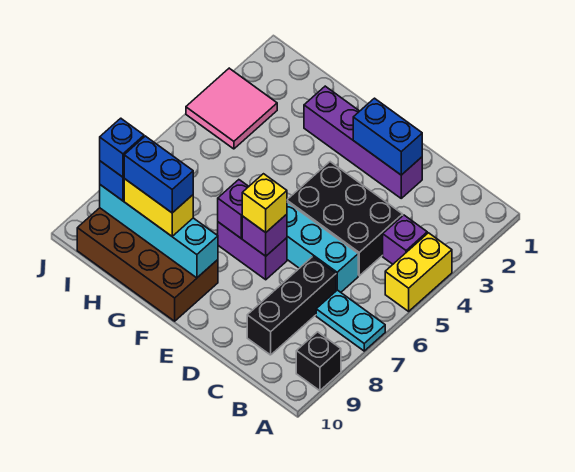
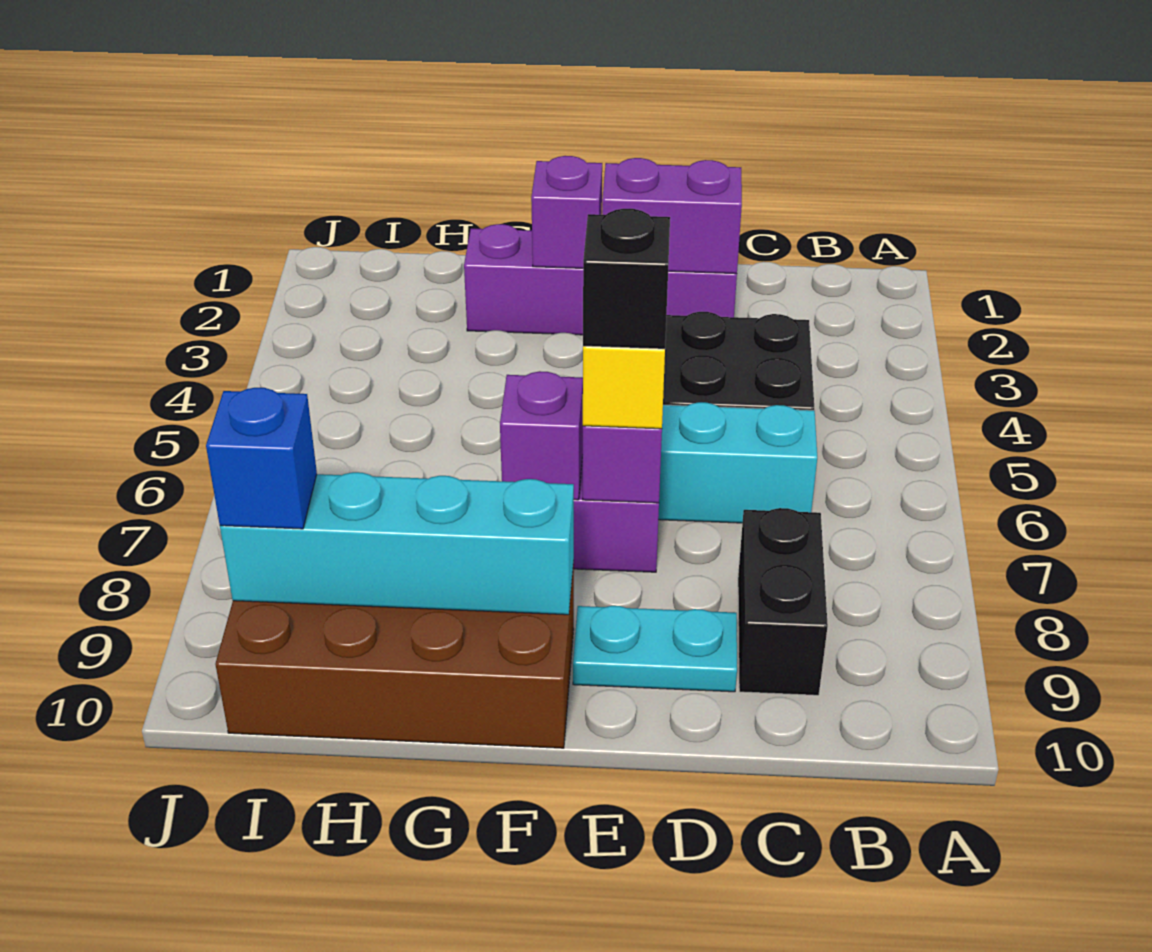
yellow 1x2 brick [385,233,452,311] -> none
cyan 1x2 plate [316,290,385,351] -> cyan 1x2 plate moved to [573,606,737,692]
black 1x1 brick [296,332,341,391] -> black 1x1 brick moved to [583,209,670,349]
purple 1x1 brick [383,215,427,264] -> purple 1x1 brick moved to [531,156,602,268]
black 1x3 brick [247,257,336,355] -> black 1x2 brick [738,508,828,695]
blue 1x2 brick [353,98,422,175] -> purple 1x2 brick [602,158,742,274]
yellow 1x2 brick [124,179,193,236] -> none
blue 1x2 brick [124,136,193,213] -> none
pink 2x2 tile [186,68,277,149] -> none
blue 1x1 brick [100,118,144,177] -> none

